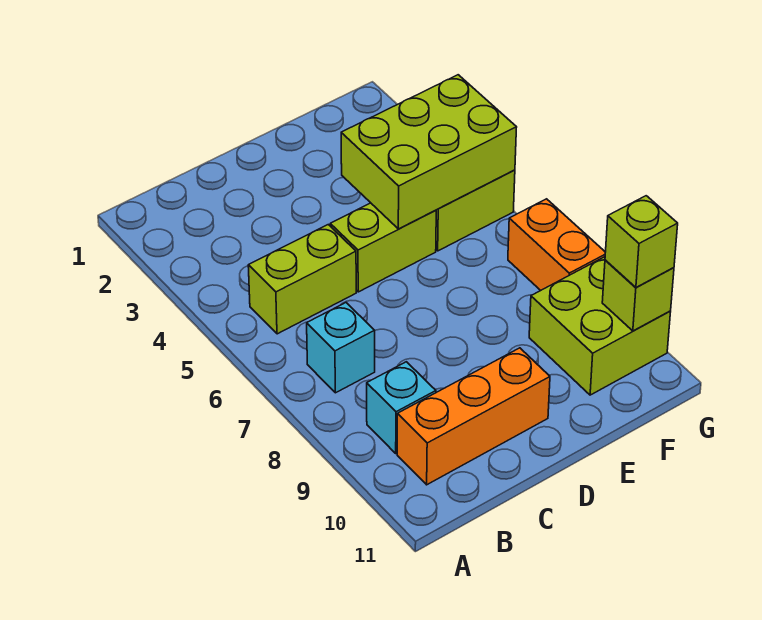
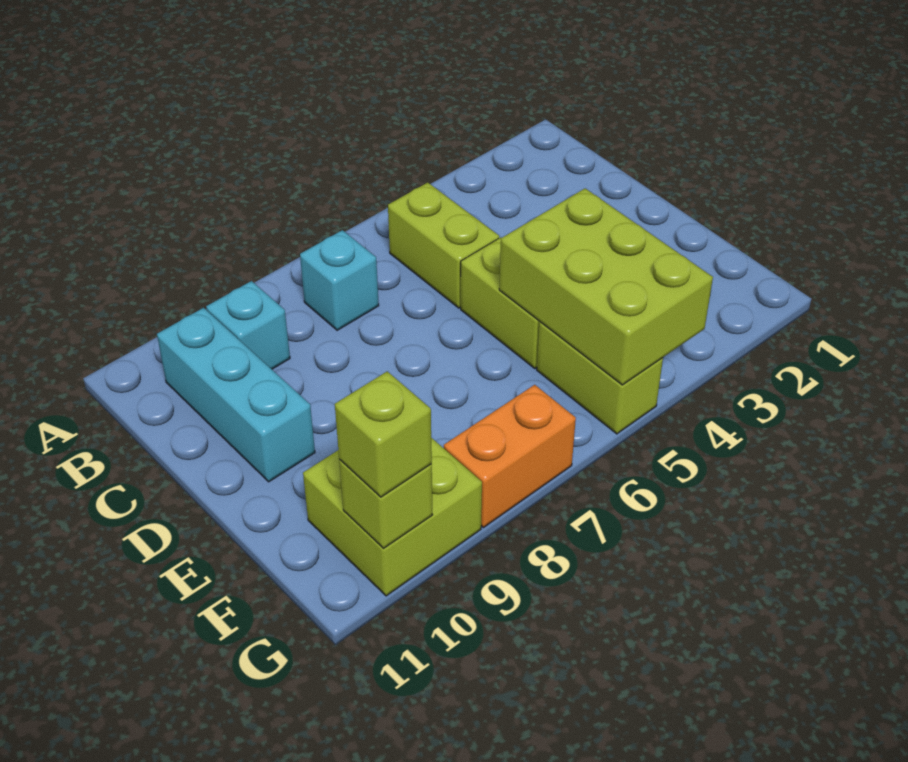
orange 1x3 brick [397,348,550,485] -> cyan 1x3 brick [157,308,315,482]

